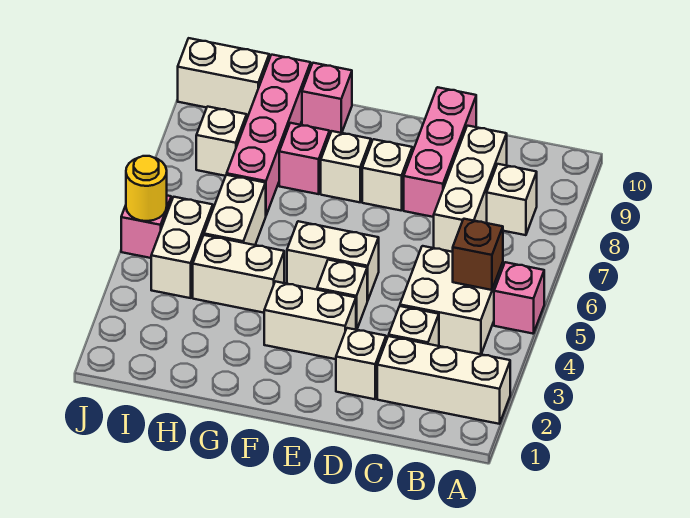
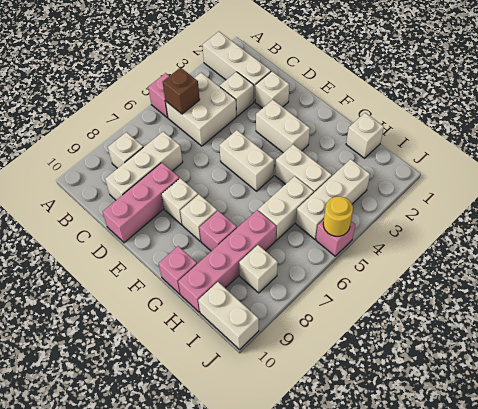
white 1x1 brick [317,260,367,330] -> white 1x1 brick moved to [346,113,384,158]
white 1x2 brick [151,197,213,298] -> white 1x3 brick [296,159,370,239]

